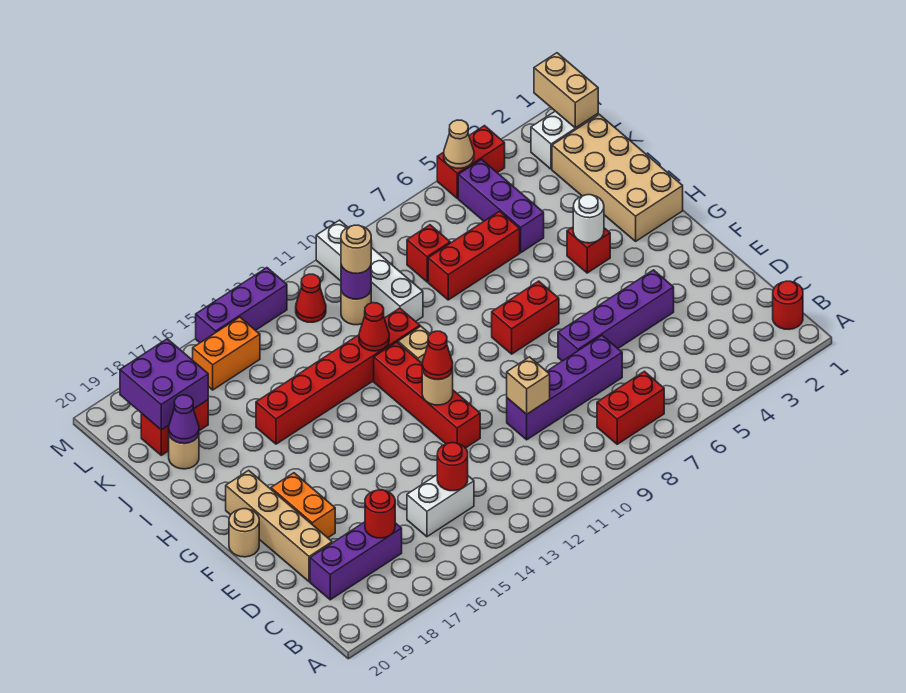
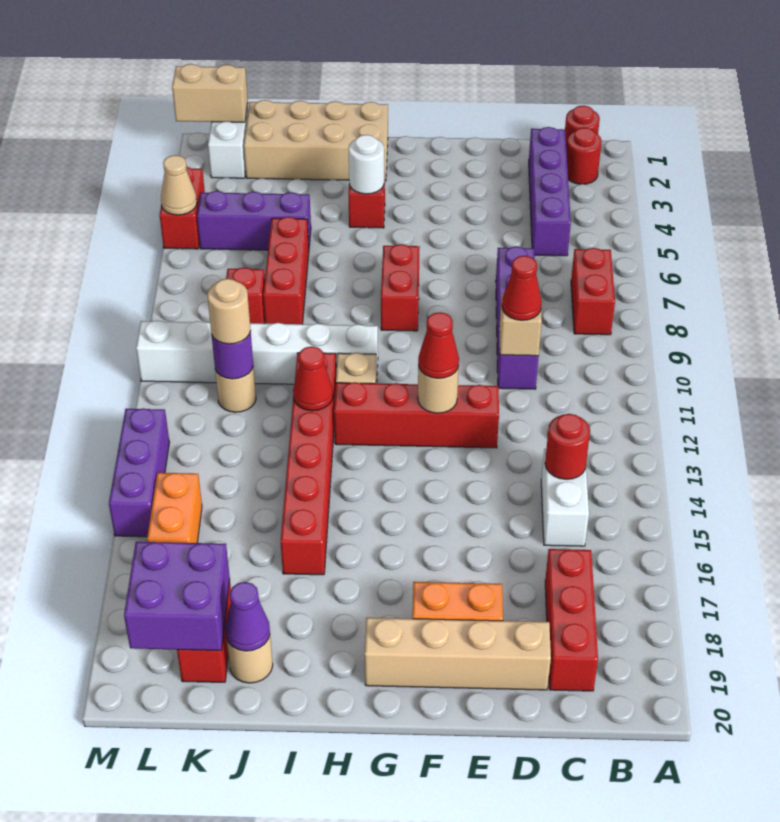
purple 1x3 brick [310,522,402,600] -> red 1x3 brick [545,549,598,691]
red 1x1 round brick [365,490,395,538] -> red 1x1 round brick moved to [566,128,602,184]
purple 1x4 brick [558,270,674,361] -> purple 1x4 brick moved to [529,127,571,256]
tan 1x1 round brick [229,509,259,557] -> none
white 1x4 brick [316,220,423,321] -> white 1x6 brick [136,320,378,384]
red 1x1 cone [296,274,326,322] -> red 1x1 cone moved to [502,256,542,320]

